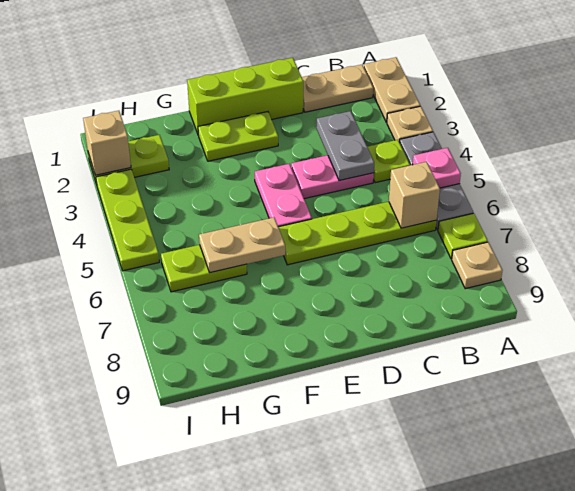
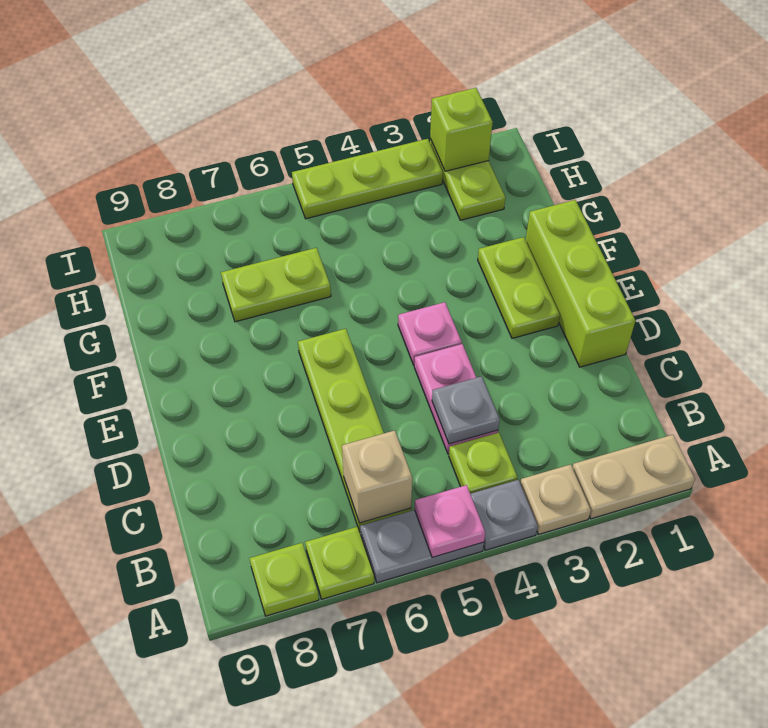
tan 1x1 plate [452,242,502,289] -> lime 1x1 plate [249,543,319,616]
tan 1x2 plate [302,65,373,112] -> none
grey 1x2 plate [316,111,374,181] -> grey 1x1 plate [432,376,500,444]
pink 1x2 plate [255,164,312,227] -> pink 1x1 plate [398,302,462,365]
tan 1x2 plate [199,217,285,273] -> none
lime 1x2 plate [161,245,247,292] -> lime 1x2 plate turned to [221,248,331,322]
tan 1x1 brick [83,111,131,175] -> lime 1x1 brick [430,88,493,171]

